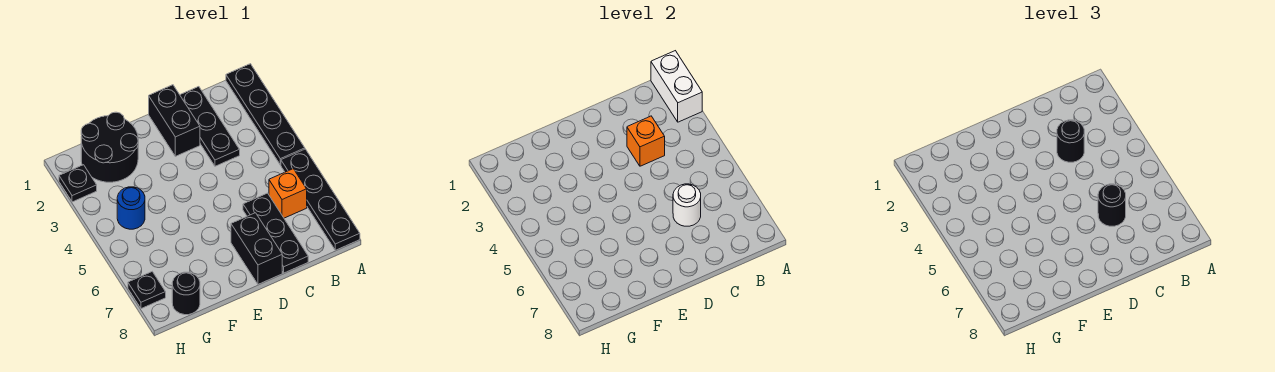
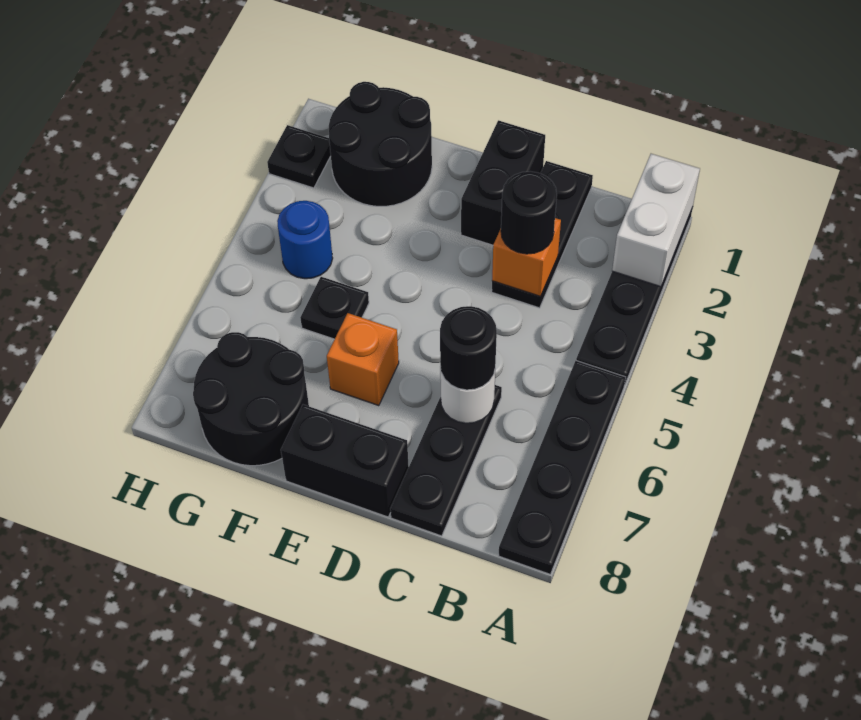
orange 1x1 brick [269,169,307,218] -> orange 1x1 brick moved to [327,313,399,406]
black 1x2 brick [231,213,282,284] -> black 1x2 brick turned to [281,405,409,517]
black 1x1 round brick [172,272,200,315] -> black 2x2 round brick [193,332,309,466]
black 1x1 plate [128,272,166,309] -> black 1x1 plate moved to [300,277,369,339]

